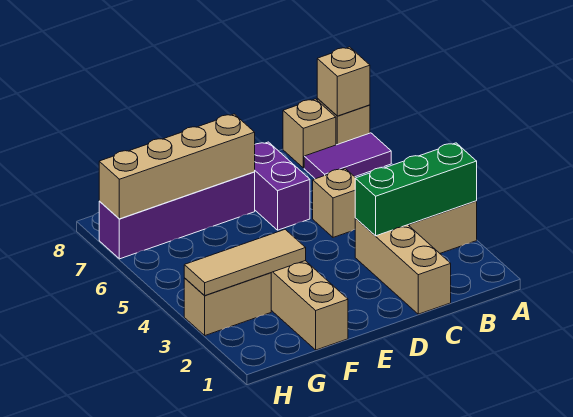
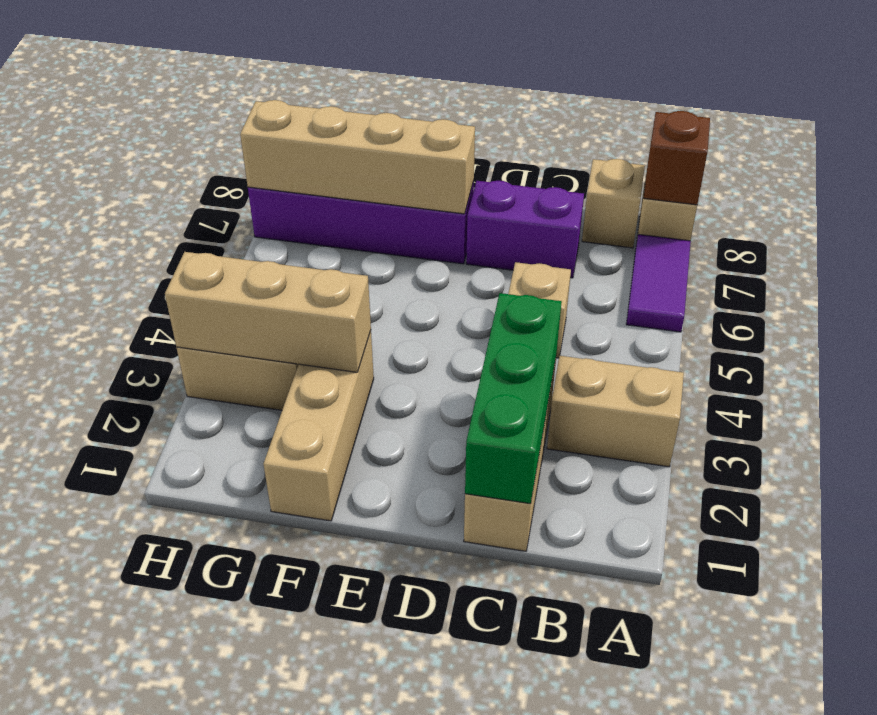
green 1x3 brick [355,143,477,236] -> green 1x3 brick turned to [465,293,562,504]
purple 1x2 tile [304,133,391,179] -> purple 1x2 tile turned to [626,234,691,332]
tan 1x1 brick [317,47,370,116] -> brown 1x1 brick [644,111,710,205]
purple 1x2 brick [255,142,310,230] -> purple 1x2 brick turned to [466,181,584,278]
tan 1x3 tile [184,229,306,296] -> tan 1x3 brick [165,252,371,372]

